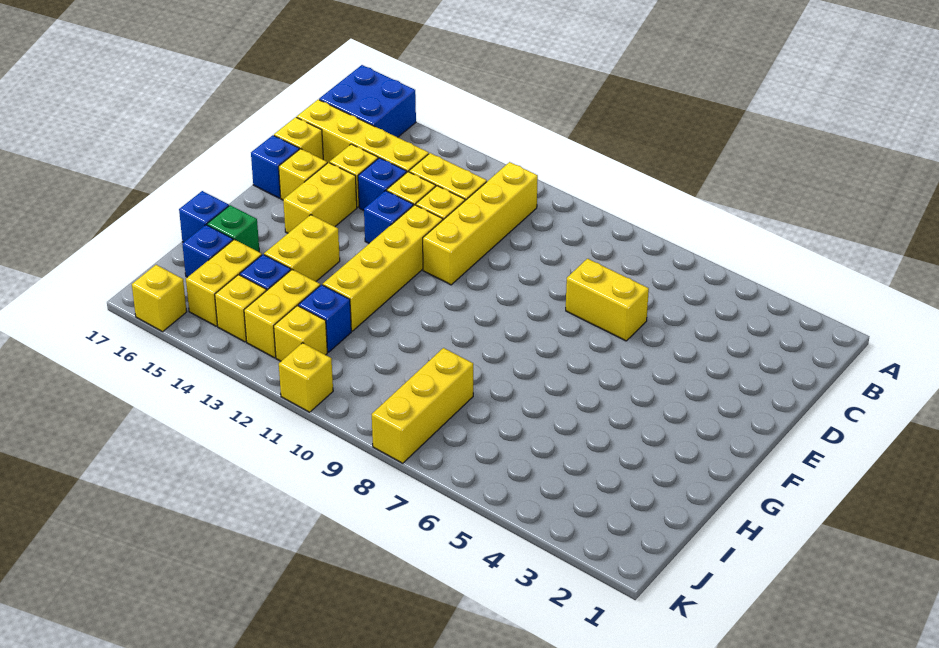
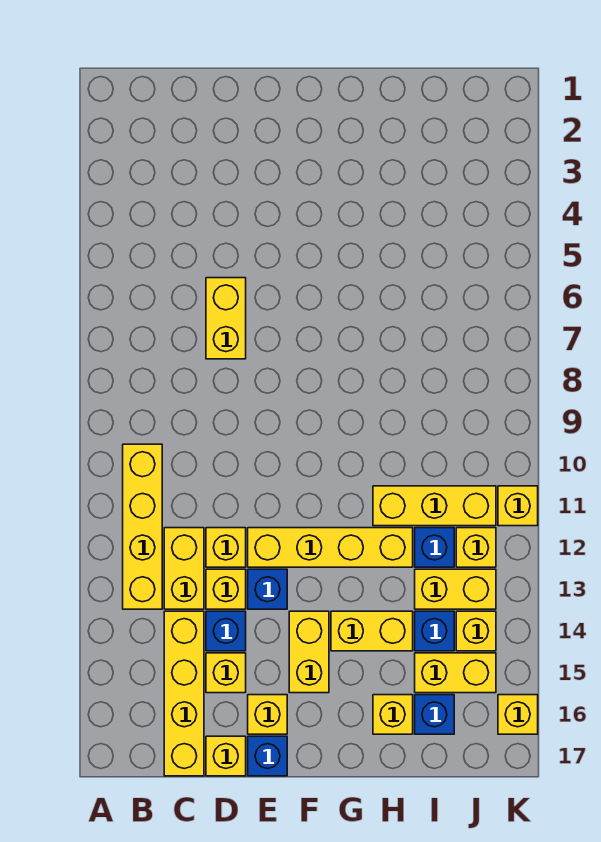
blue 2x2 brick [319,65,416,137] -> none
yellow 1x4 brick [423,162,538,285] -> yellow 1x4 brick turned to [123,444,162,609]
yellow 1x2 brick [283,163,357,233] -> yellow 1x2 brick turned to [289,611,329,693]
green 1x1 brick [207,205,259,252] -> yellow 1x1 brick [373,695,413,734]
blue 1x1 brick [179,191,229,242] -> none
yellow 1x3 brick [372,348,473,463] -> yellow 1x3 brick moved to [373,486,496,526]

